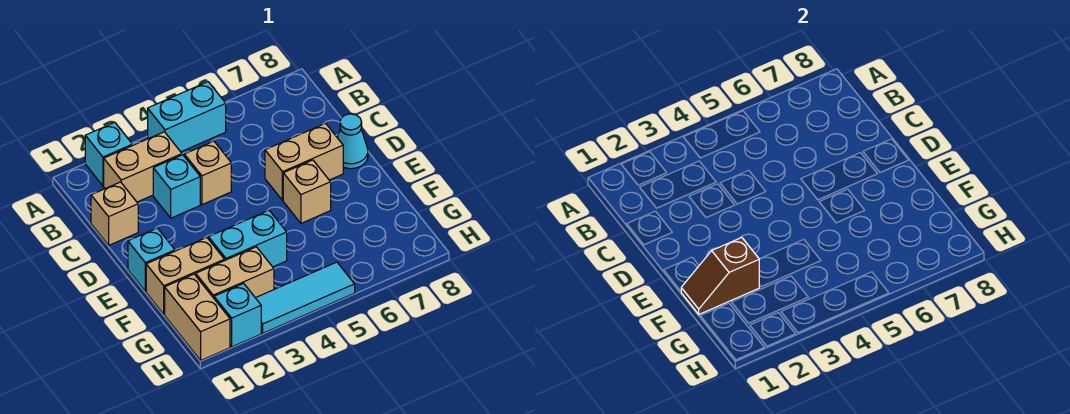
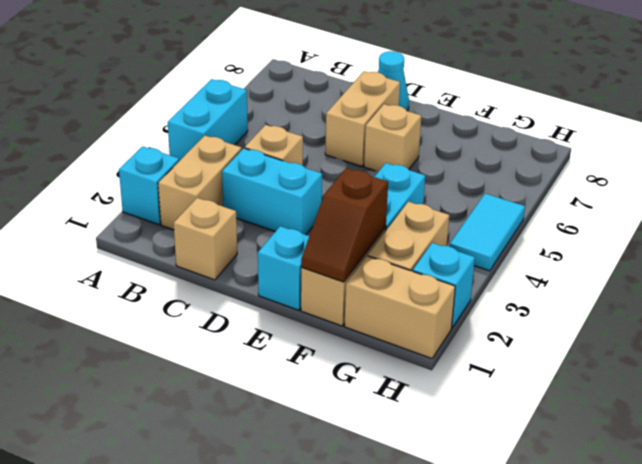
cyan 1x1 brick [153,155,200,218] -> cyan 1x2 brick [222,148,322,235]
cyan 1x3 tile [256,262,355,333] -> cyan 1x2 tile [450,194,525,271]

